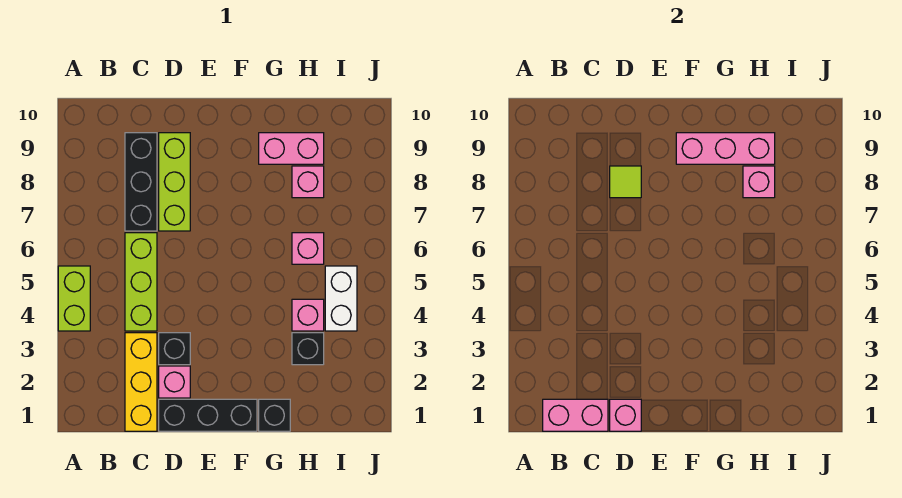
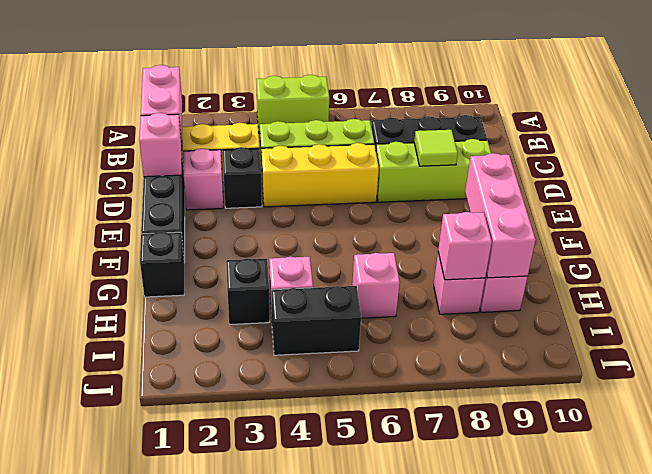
none -> yellow 1x3 brick [261,143,379,207]
white 1x2 brick [325,266,357,331] -> black 1x2 brick [272,286,361,355]

